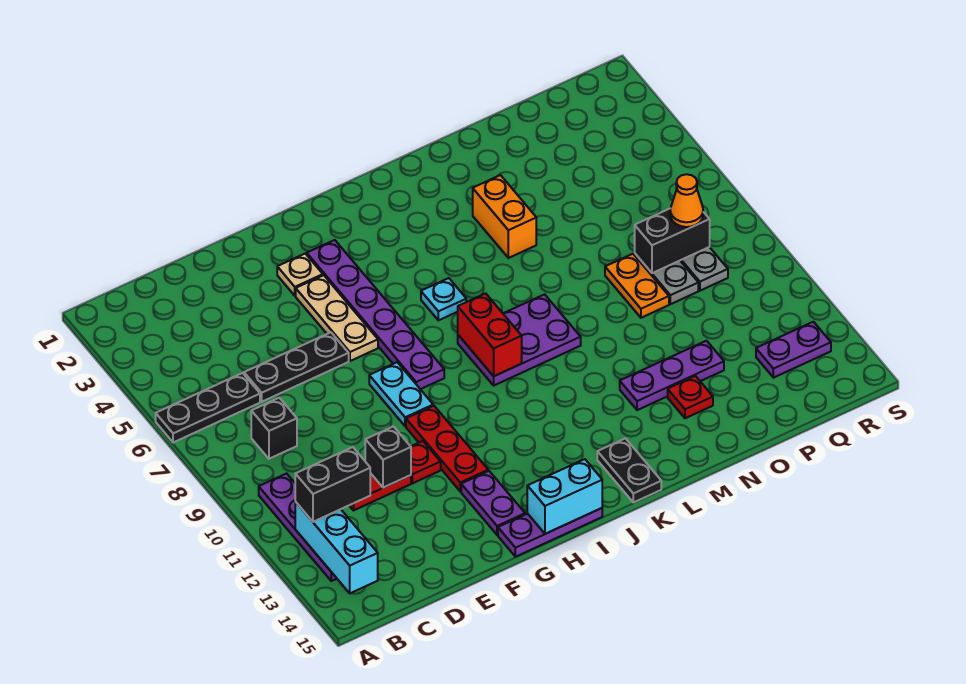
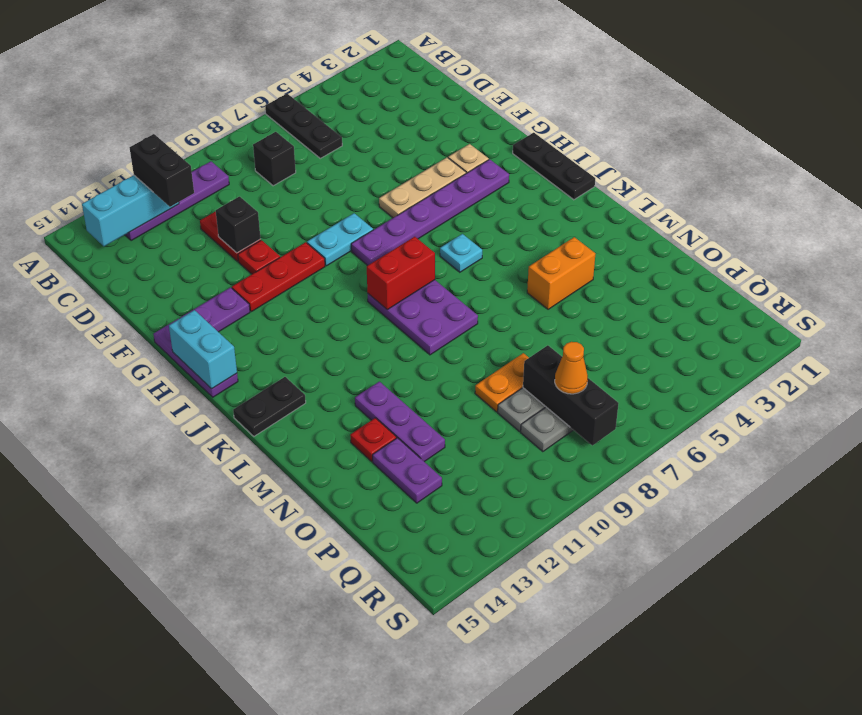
black 1x3 plate [244,332,349,402] -> black 1x3 plate moved to [513,133,595,200]
black 1x2 brick [635,209,710,273] -> black 1x3 brick [523,345,619,445]
purple 1x2 plate [756,322,831,378] -> purple 1x2 plate moved to [373,438,442,503]

